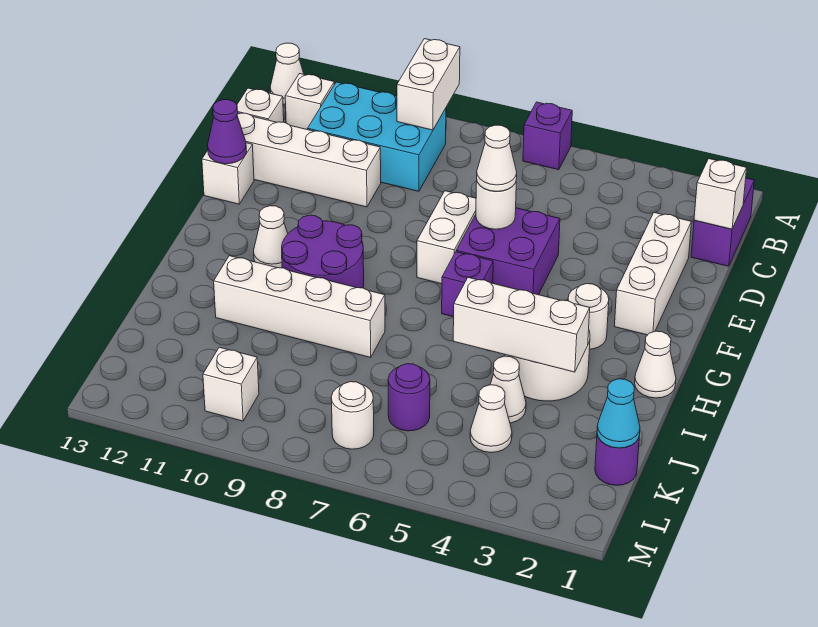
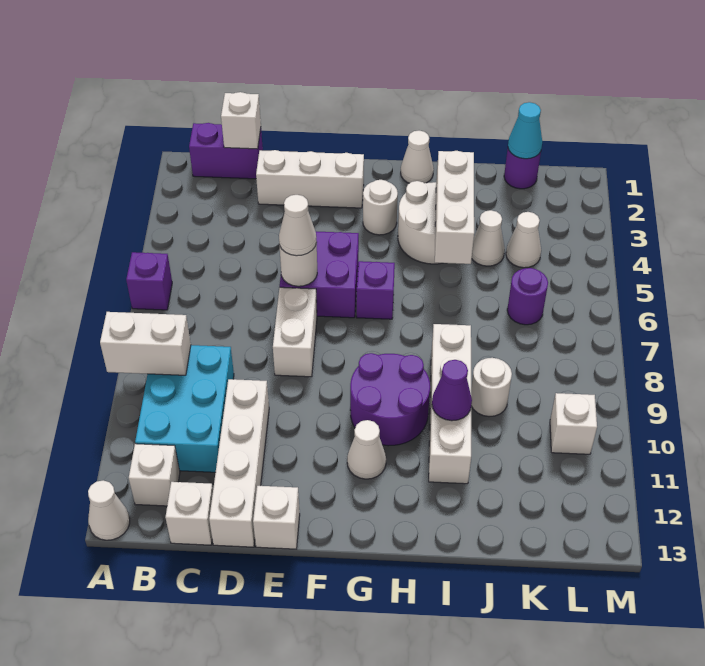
white 1x2 brick [417,191,476,284] -> white 1x2 brick turned to [273,287,317,377]
purple 1x1 cone [208,100,247,164] -> purple 1x1 cone moved to [432,360,472,421]
white 1x1 round brick [331,382,374,449] -> white 1x1 round brick moved to [471,358,512,417]

